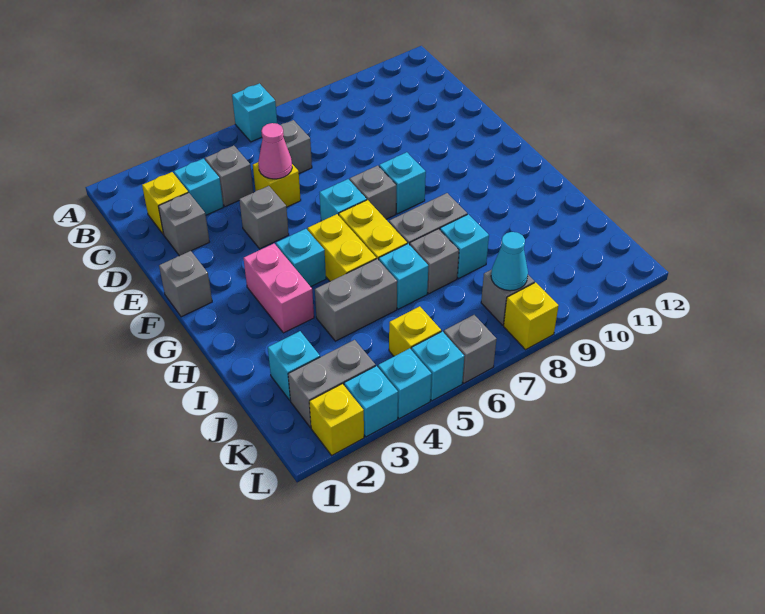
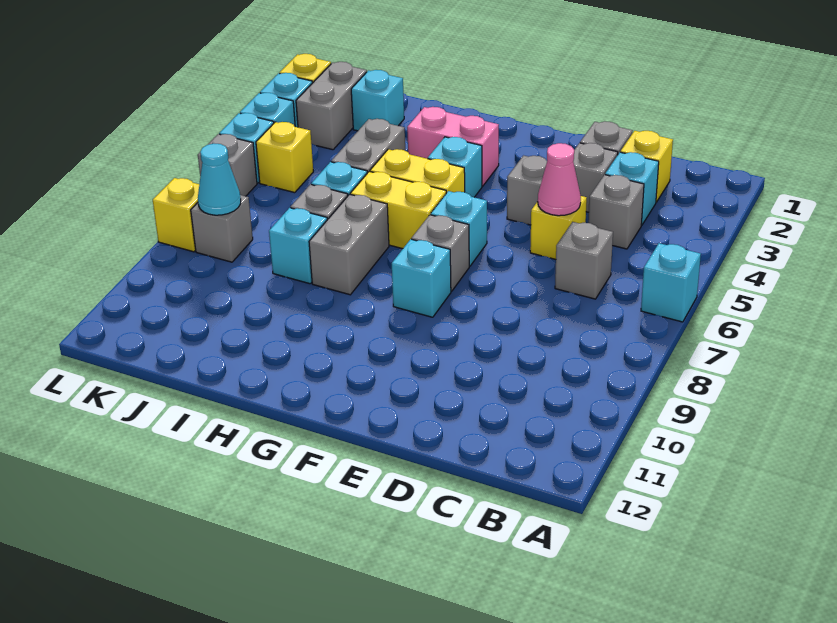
grey 1x1 brick [159,251,212,317] -> grey 1x1 brick moved to [573,143,618,212]

